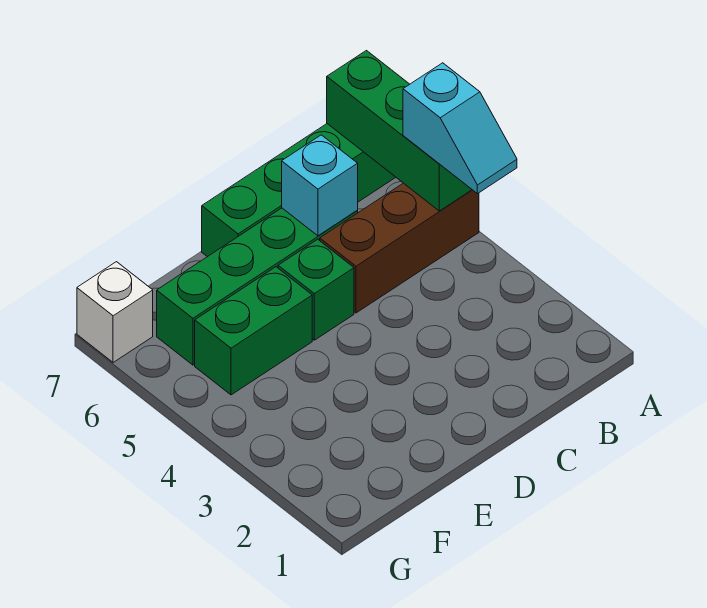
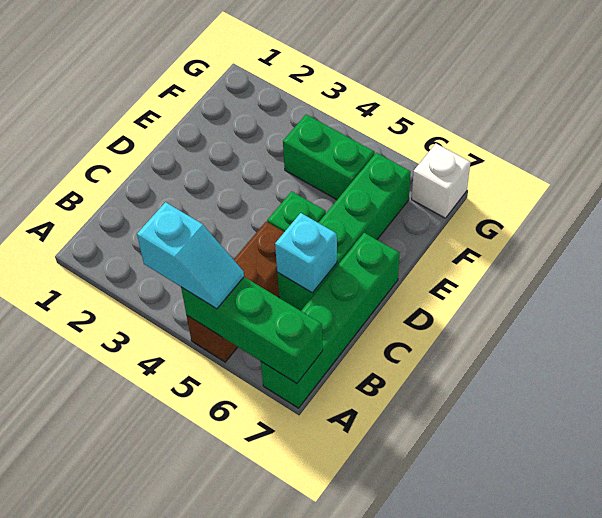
cyan 1x2 slope [403,63,517,194] -> cyan 1x2 slope turned to [137,202,244,309]
green 1x2 brick [195,267,312,395] -> green 1x2 brick turned to [283,114,375,200]

